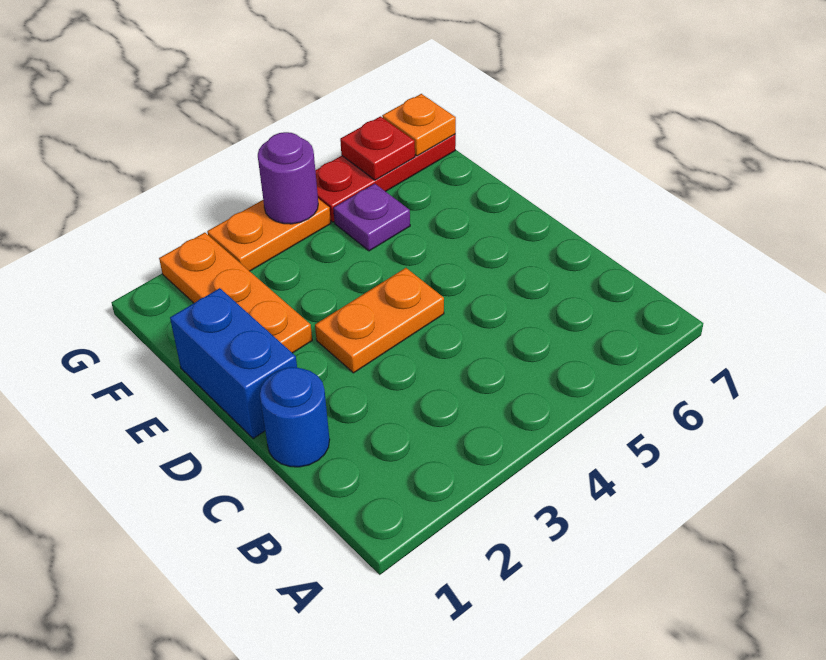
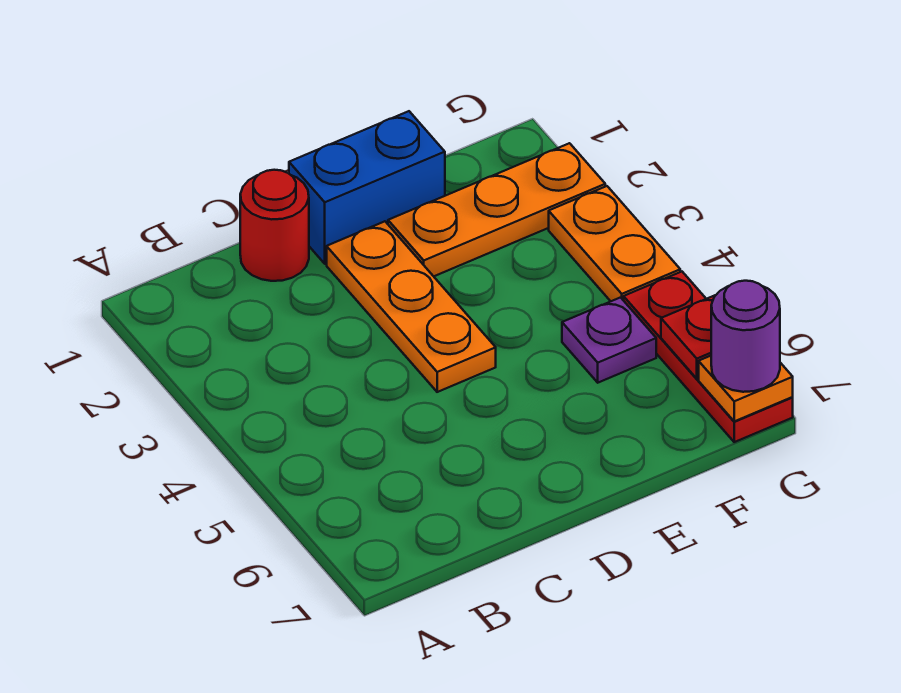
blue 1x1 round brick [260,367,330,467] -> red 1x1 round brick [240,170,309,281]
orange 1x2 plate [315,268,444,373] -> orange 1x3 plate [327,221,496,392]
purple 1x1 round brick [258,132,318,224] -> purple 1x1 round brick moved to [711,281,780,392]

